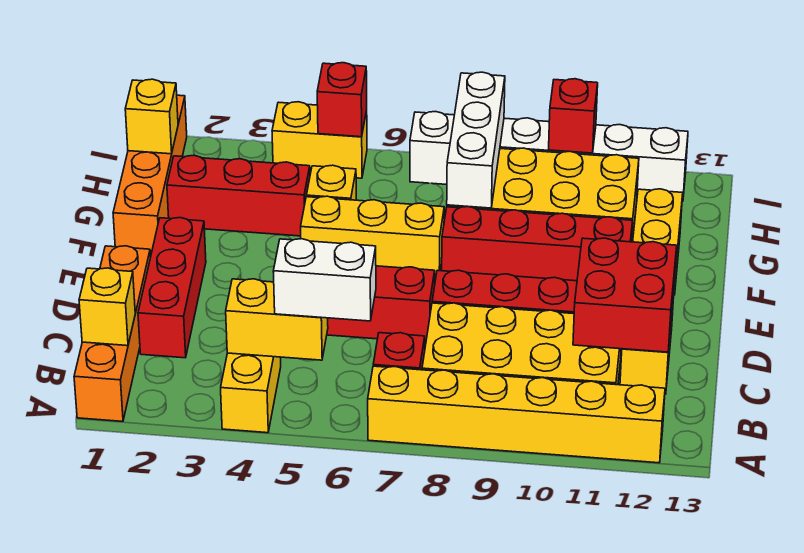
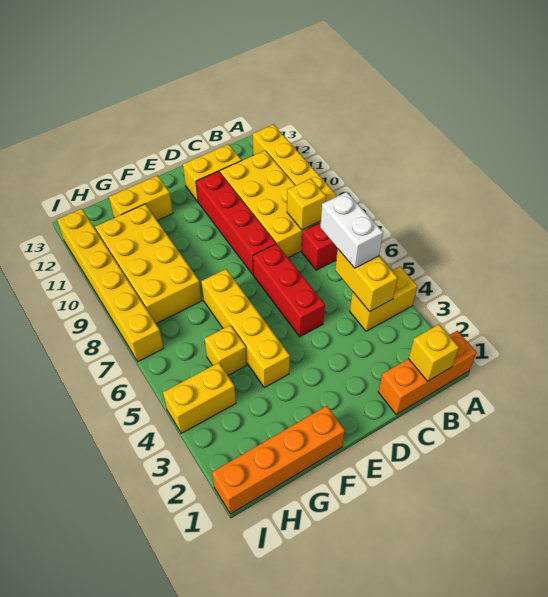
orange 1x4 brick [74,246,151,421] -> orange 1x3 brick [378,331,477,415]
red 1x3 brick [138,218,206,358] -> none
red 2x2 brick [573,238,677,352] -> none
yellow 1x3 brick [301,196,444,278] -> yellow 1x4 brick [201,269,290,387]
red 1x4 brick [442,207,633,281] -> none
red 1x3 brick [167,155,310,236] -> none
white 1x3 brick [447,72,505,208] -> none
yellow 1x1 brick [125,79,178,154] -> yellow 1x1 brick moved to [287,179,326,230]
yellow 1x2 brick [272,102,367,178] -> yellow 1x2 brick turned to [163,363,236,433]
red 1x1 brick [317,63,367,137] -> none
white 1x6 brick [410,112,688,201] -> yellow 1x6 brick [57,209,164,362]
red 1x1 brick [549,79,598,153] -> none

